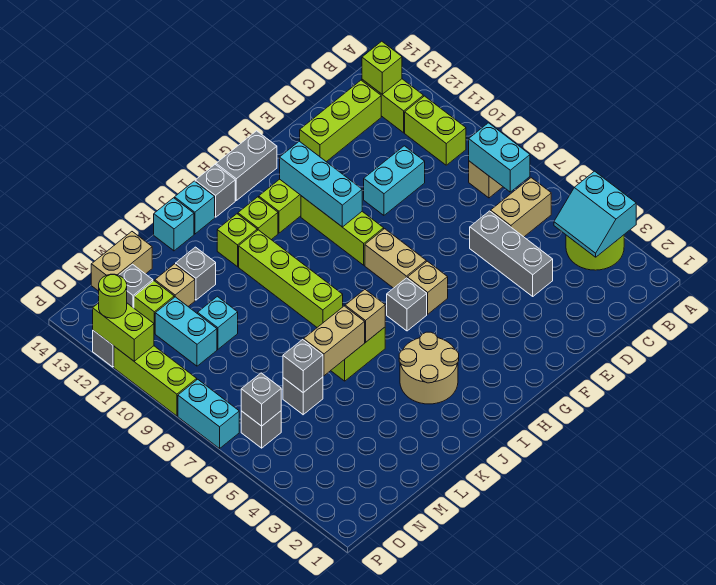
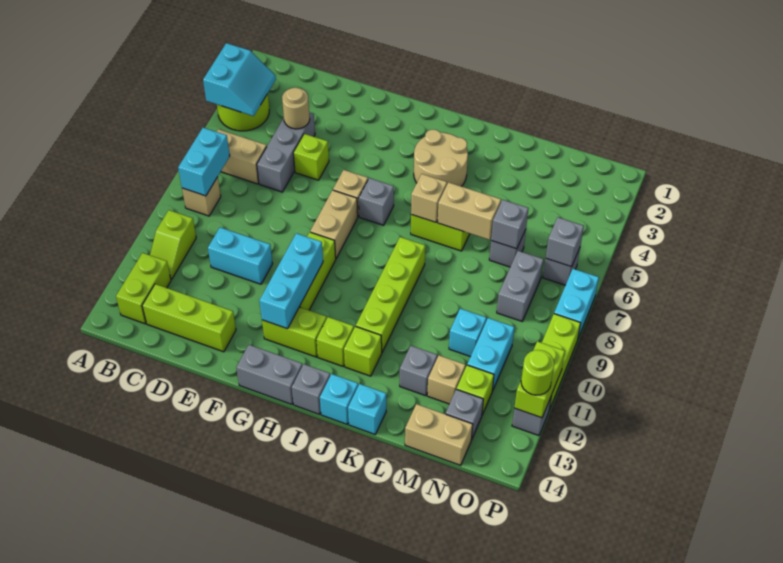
lime 1x2 brick [405,96,466,165] -> lime 1x2 slope [150,210,196,279]
lime 1x1 brick [362,41,402,94] -> lime 1x1 brick moved to [293,134,329,180]
none -> tan 1x1 round brick [282,88,310,129]
none -> grey 1x2 brick [497,251,544,321]

